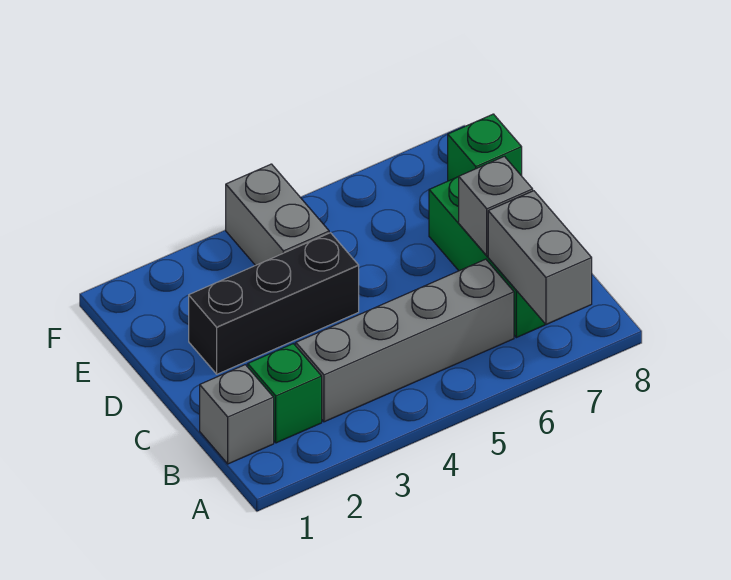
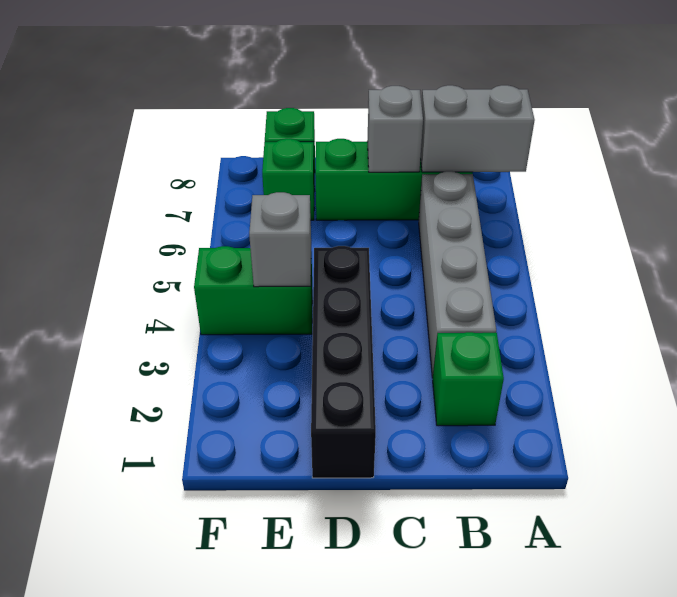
grey 1x1 brick [200,365,274,464] -> grey 1x1 brick moved to [249,192,311,287]
black 1x3 brick [189,233,359,374] -> black 1x4 brick [311,246,376,478]
grey 1x2 brick [226,164,329,266] -> green 1x2 brick [194,246,313,335]
none -> green 1x1 brick [262,139,315,220]

